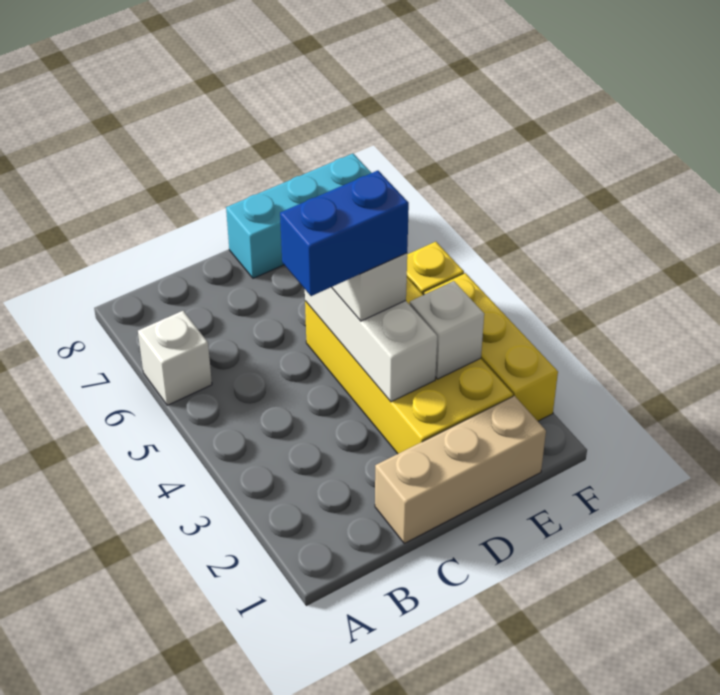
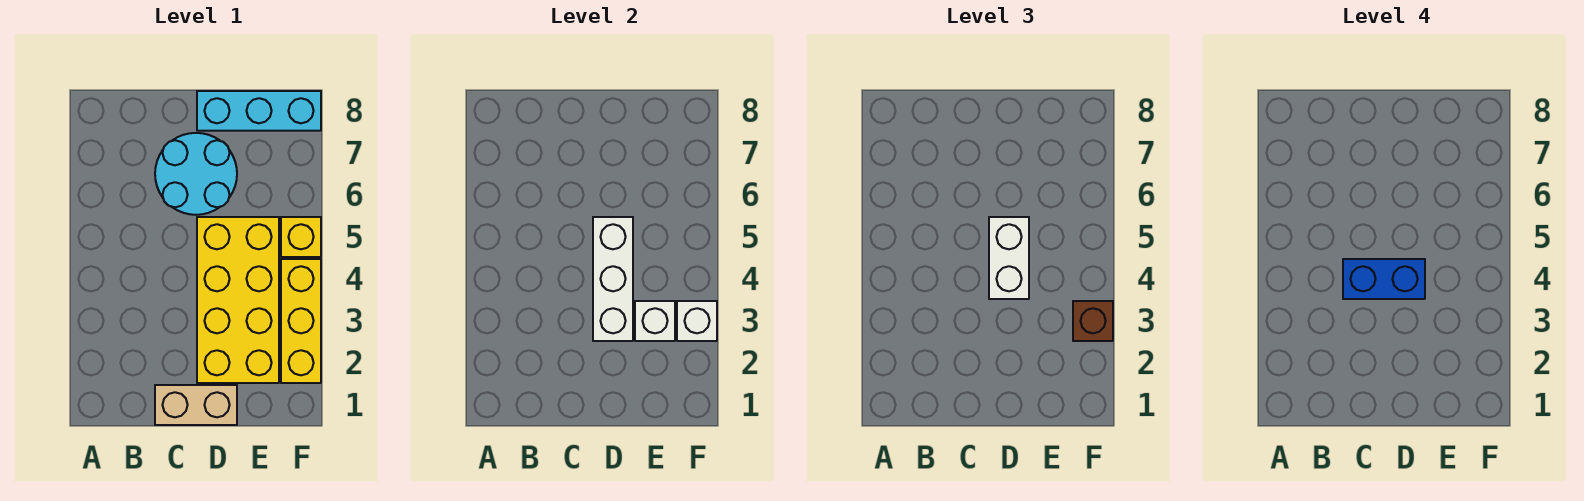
white 1x1 brick [138,311,212,405] -> white 1x1 brick moved to [677,301,717,341]
tan 1x3 brick [375,396,546,543] -> tan 1x2 brick [155,385,237,425]
none -> cyan 2x2 round brick [155,133,237,215]
none -> brown 1x1 brick [1073,301,1113,341]

